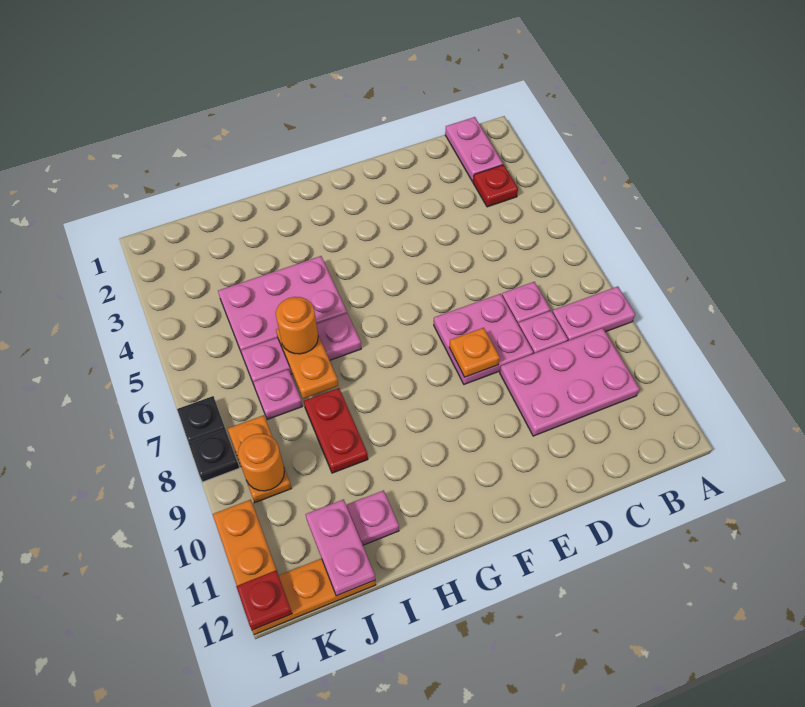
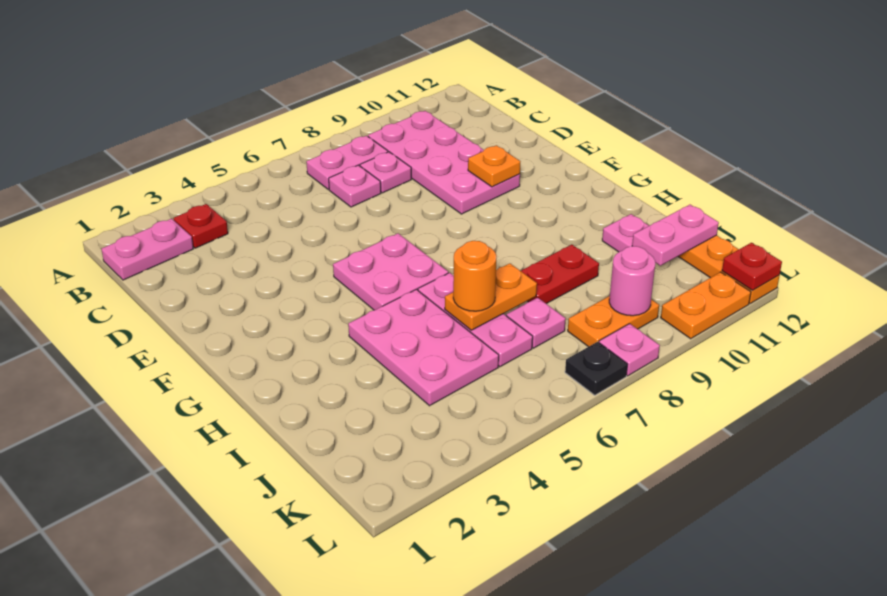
pink 1x2 plate [552,286,635,341] -> pink 1x2 plate turned to [306,136,388,189]
pink 2x3 plate [500,328,640,436] -> pink 2x4 plate [368,111,520,214]
pink 2x2 plate [434,294,533,384] -> pink 2x2 plate moved to [333,233,448,310]
orange 1x1 plate [449,328,500,377] -> orange 1x1 plate moved to [468,145,520,187]
orange 1x1 round brick [238,434,284,491] -> pink 1x1 round brick [609,246,655,316]
black 1x1 plate [189,429,239,482] -> pink 1x1 plate [599,324,660,376]

